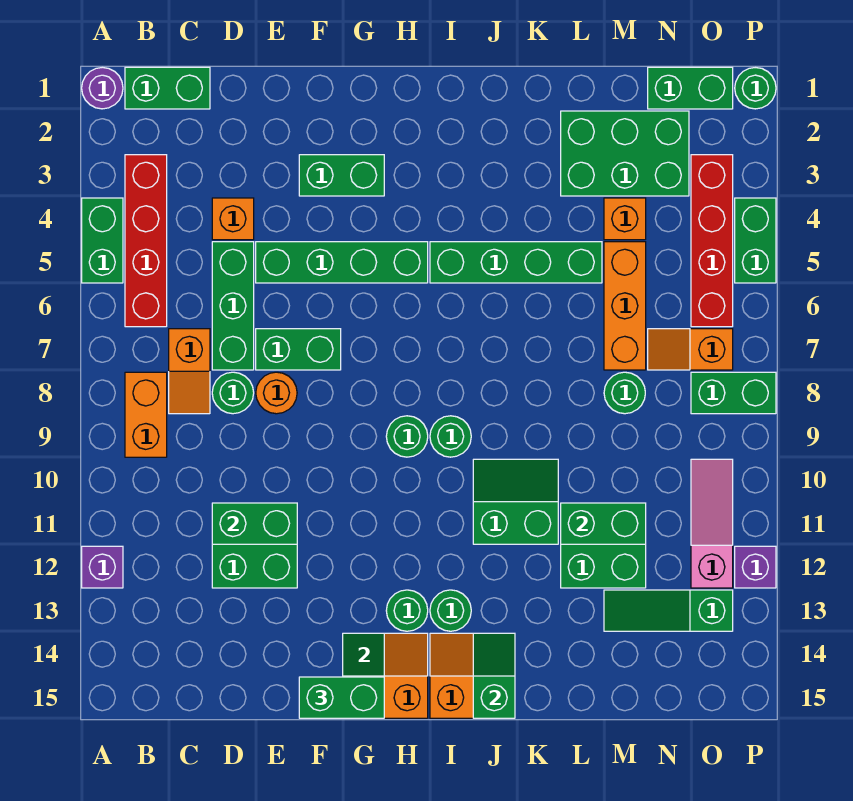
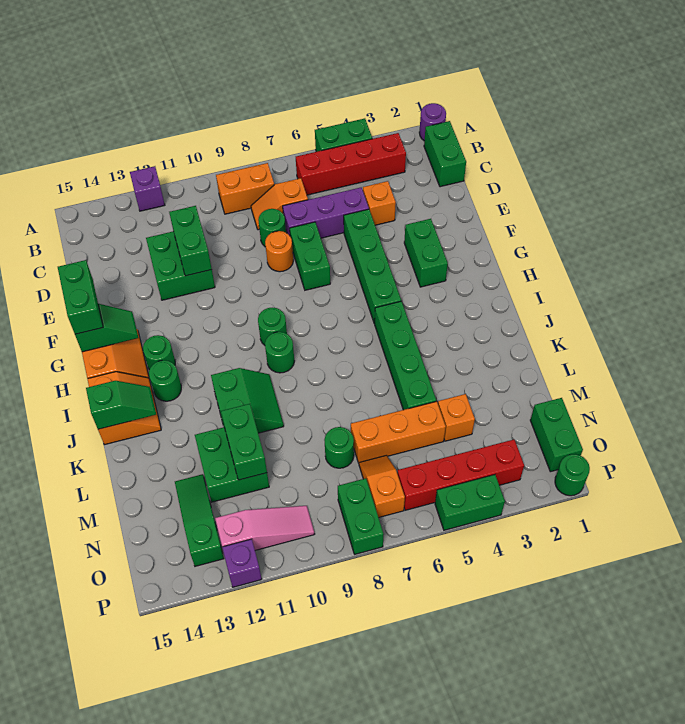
green 1x3 brick [212,242,254,370] -> purple 1x3 brick [283,188,369,238]
green 2x3 brick [561,111,689,196] -> none

